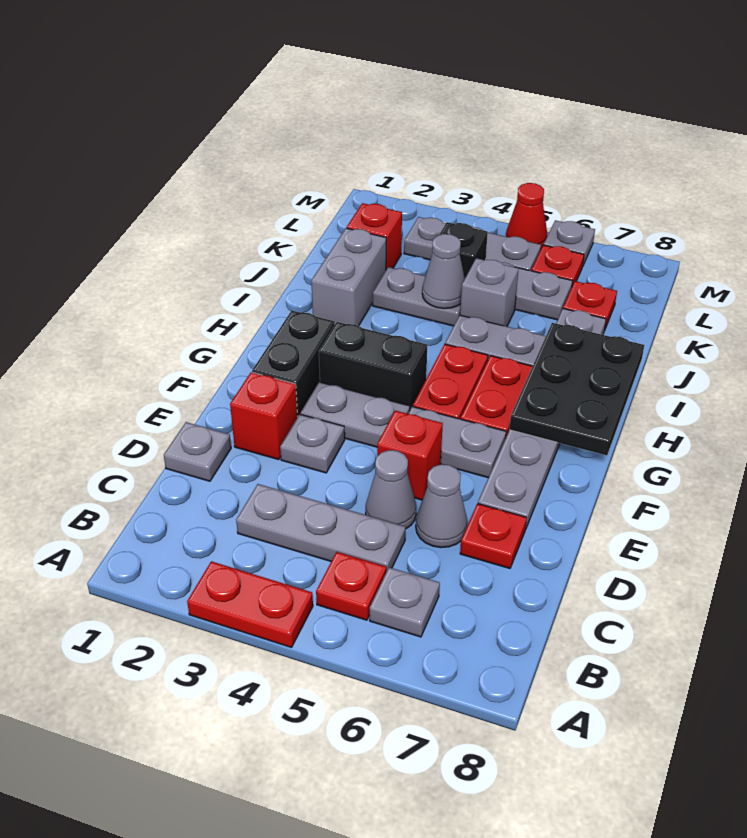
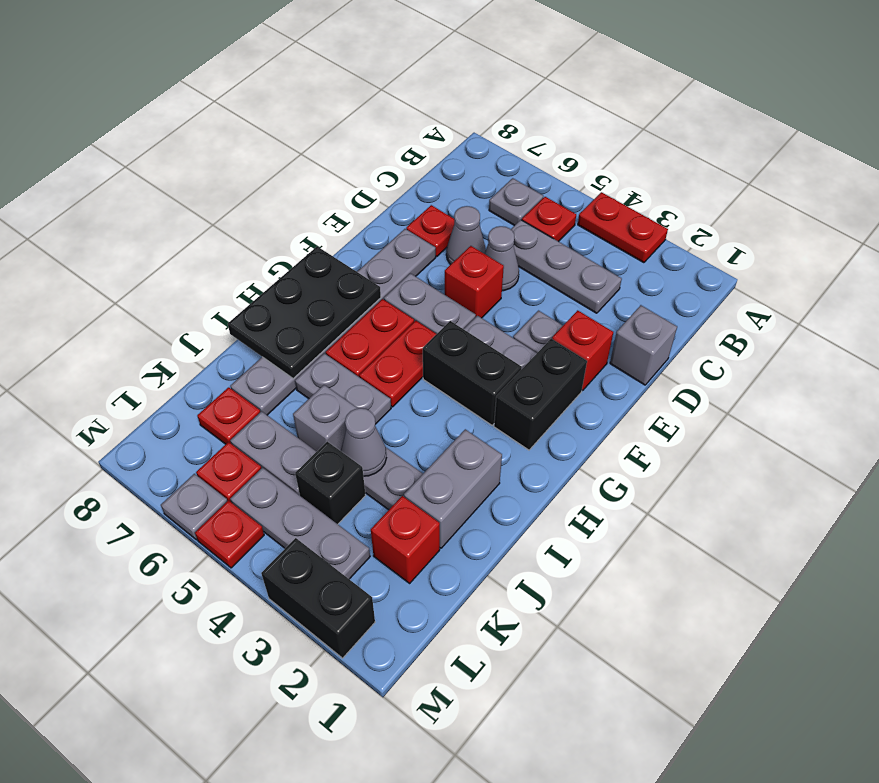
grey 1x1 plate [164,422,231,481] -> grey 1x1 brick [610,305,677,385]
none -> black 1x2 brick [261,538,375,658]
red 1x1 cone [506,183,547,249] -> red 1x1 plate [195,501,264,568]

